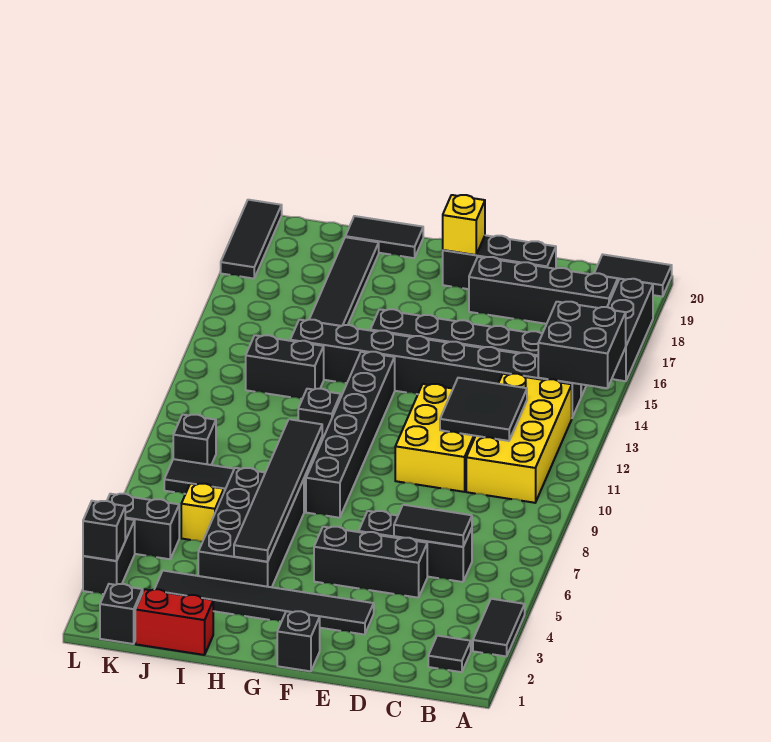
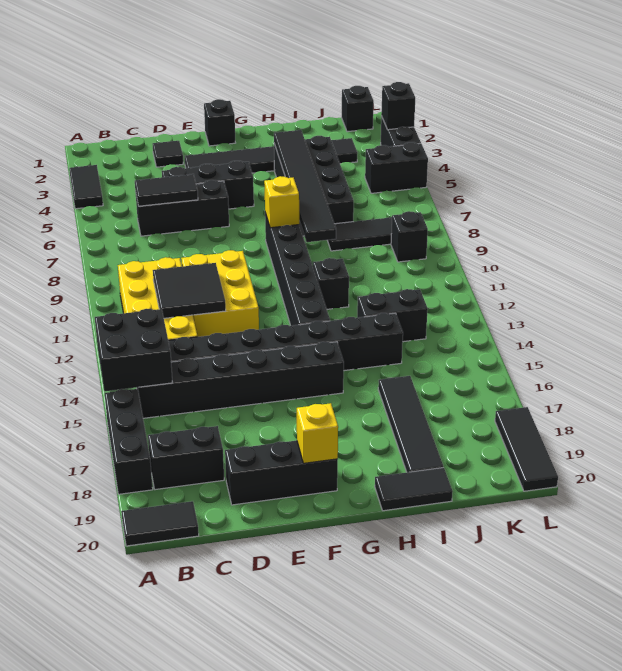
black 1x1 tile [428,636,471,672] -> black 1x1 tile moved to [153,141,183,167]
black 1x4 brick [469,257,618,324] -> black 1x2 brick [148,426,224,490]
red 1x2 brick [135,589,213,655] -> none
yellow 1x1 brick [181,483,224,542] -> yellow 1x1 brick moved to [264,176,299,228]

